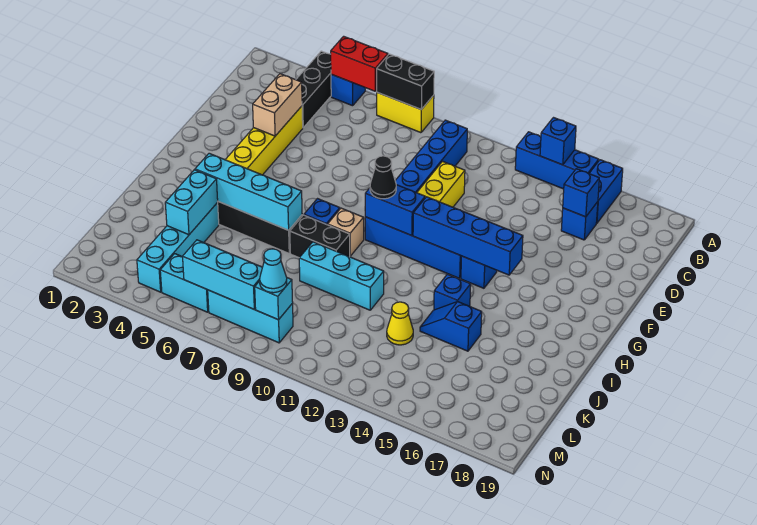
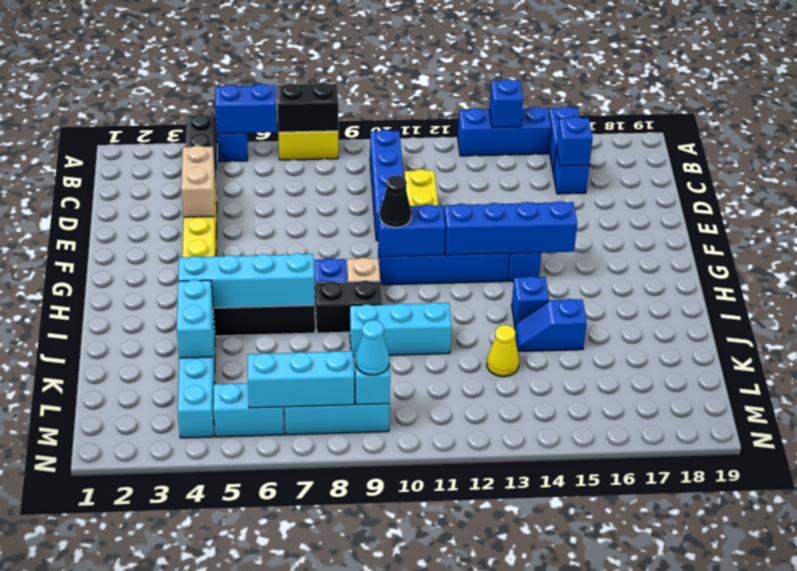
red 1x2 brick [331,36,388,91] -> blue 1x2 brick [215,84,277,134]

